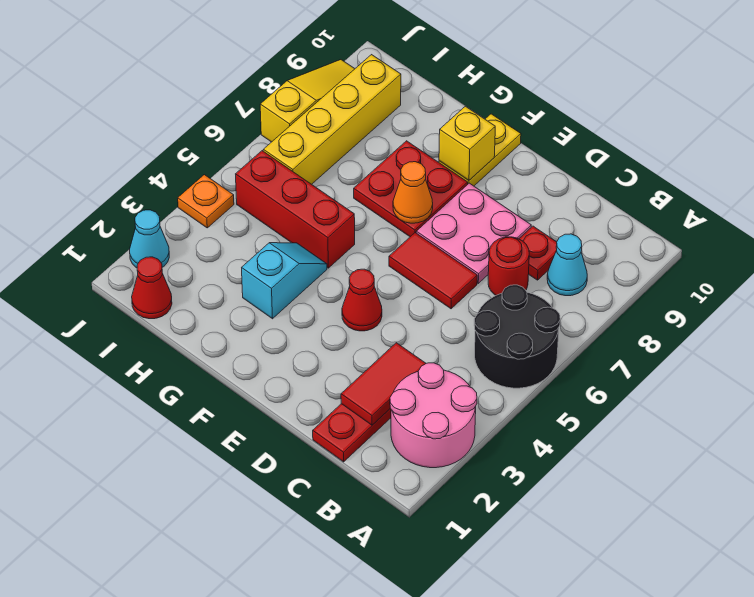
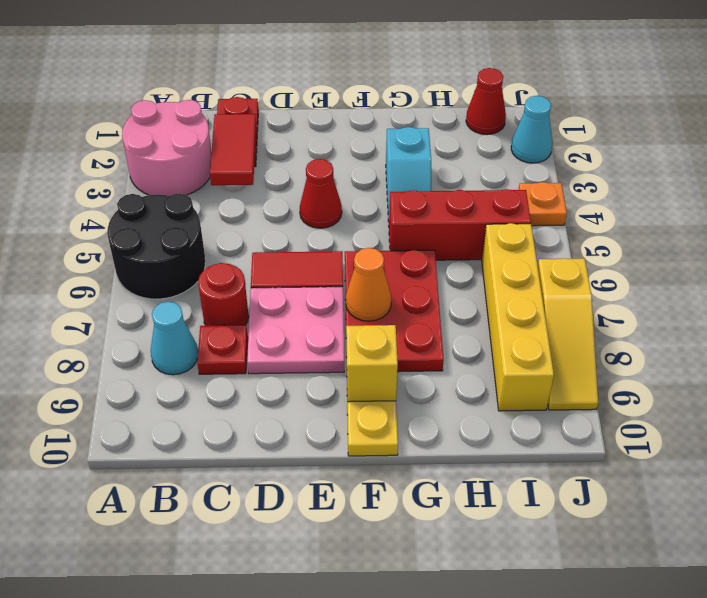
red 2x2 plate [354,141,468,237] -> red 2x3 plate [345,250,444,372]

